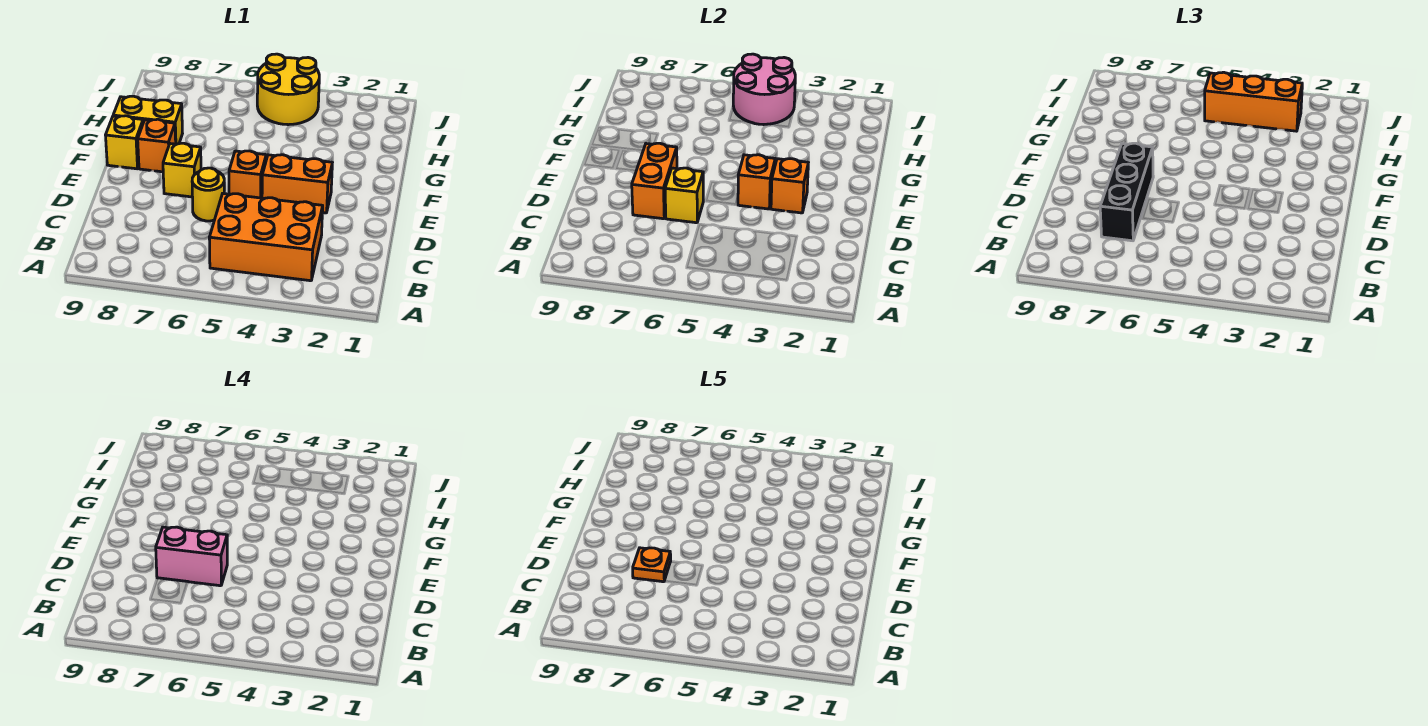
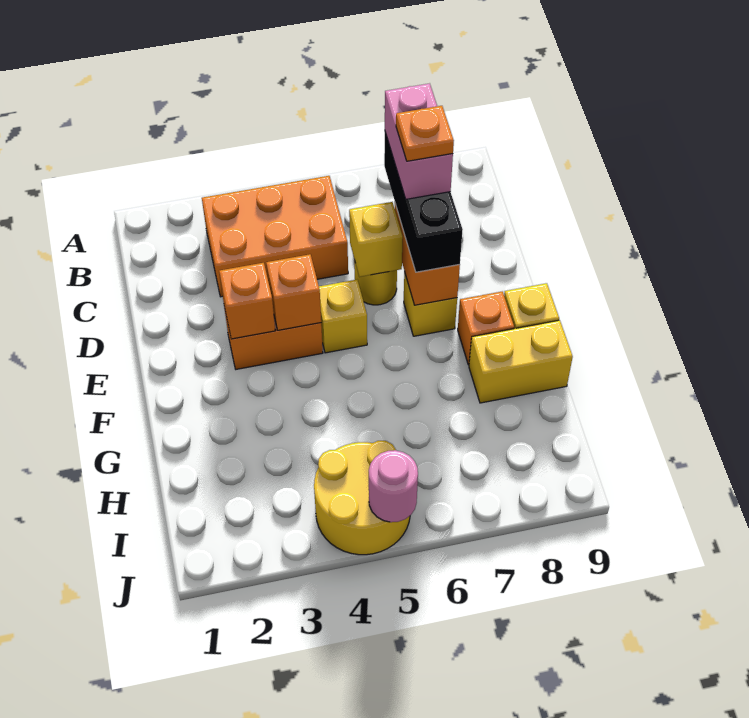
pink 1x2 brick [156,527,227,586] -> pink 1x2 brick turned to [385,83,453,199]
orange 1x1 brick [229,151,266,198] -> yellow 1x1 brick [319,280,367,353]
orange 1x3 brick [1205,72,1302,131] -> none
pink 2x2 round brick [733,54,795,125] -> pink 1x1 round brick [369,450,418,522]

